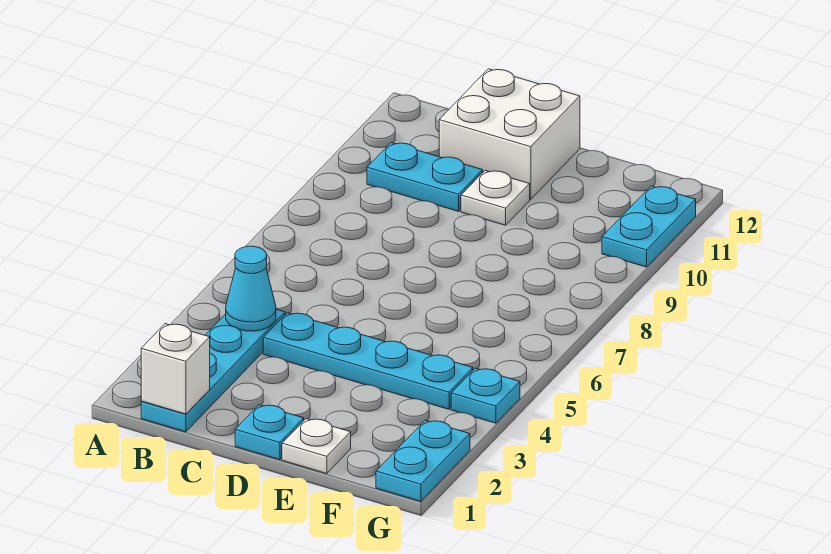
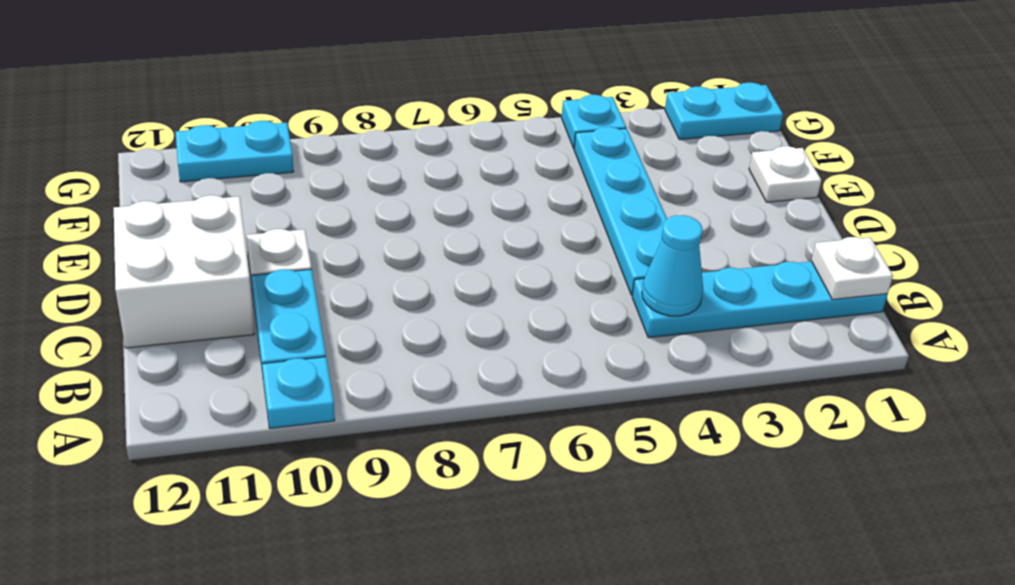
white 1x1 brick [141,324,210,414] -> white 1x1 plate [811,237,893,300]
cyan 1x1 plate [235,405,304,460] -> cyan 1x1 plate moved to [262,357,335,428]

